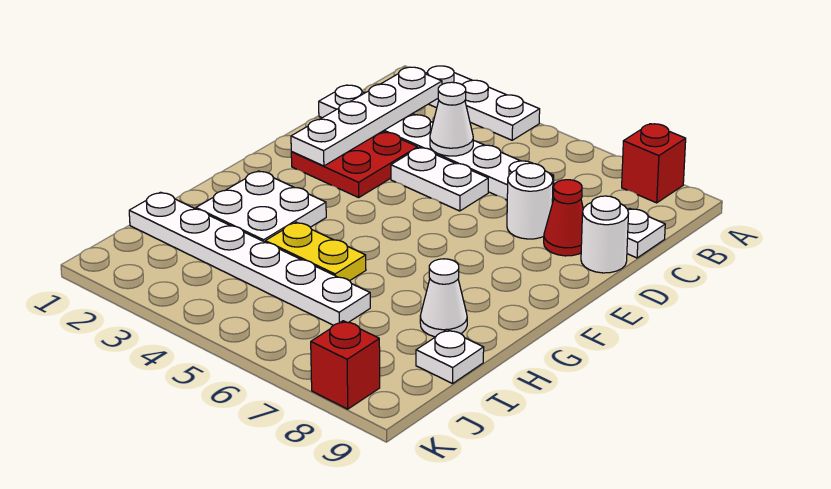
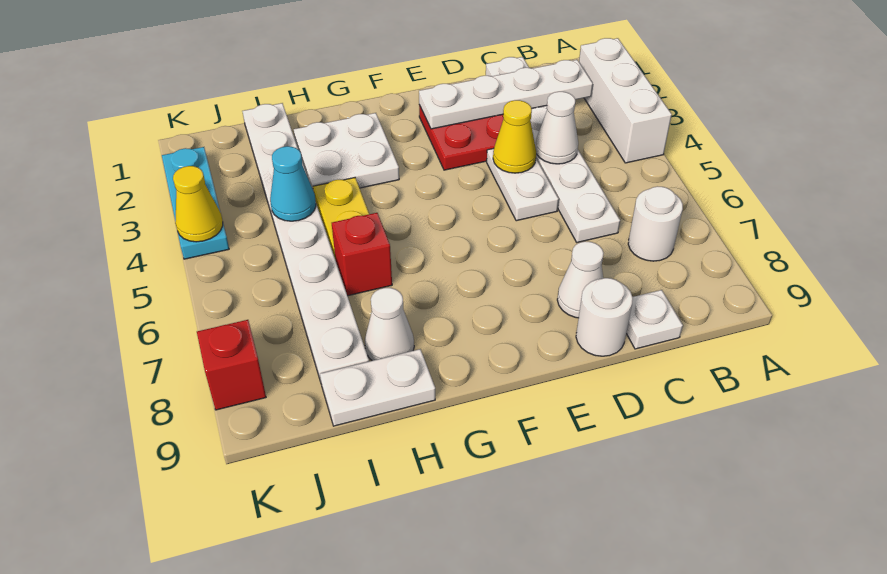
white 1x3 plate [425,66,540,140] -> white 1x3 brick [579,38,672,163]
red 1x1 brick [622,124,686,203] -> red 1x1 brick moved to [332,213,392,296]
none -> yellow 1x1 cone [493,100,536,173]
white 1x1 round brick [507,163,553,239] -> white 1x1 round brick moved to [628,186,683,261]
red 1x1 cone [544,180,583,256] -> white 1x1 cone [557,241,604,318]
white 1x6 plate [129,192,370,325] -> white 1x8 plate [242,103,369,382]
none -> cyan 1x1 cone [270,146,316,221]
white 1x1 plate [416,329,484,384] -> white 1x2 plate [320,349,435,426]
none -> cyan 1x3 plate [162,147,229,259]
none -> yellow 1x1 cone [173,166,223,242]

